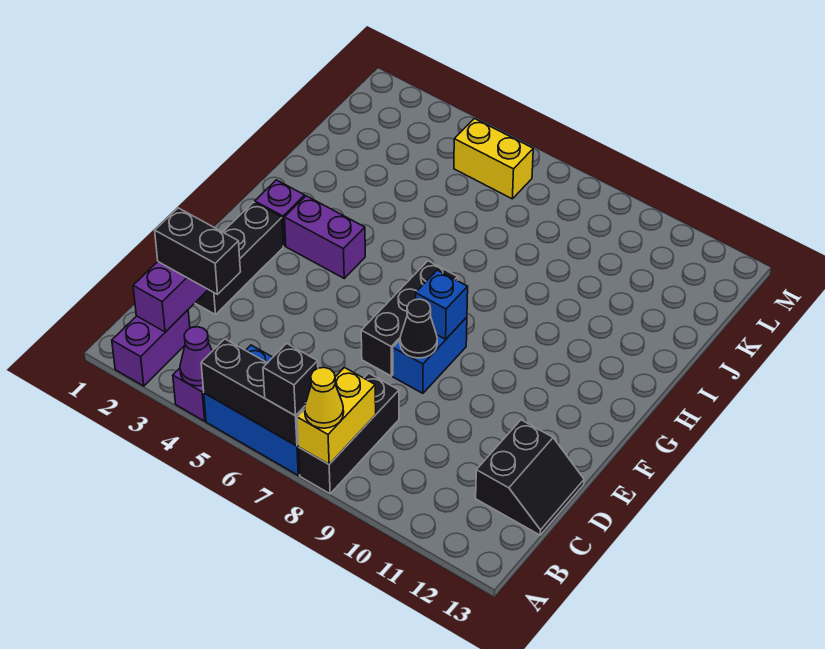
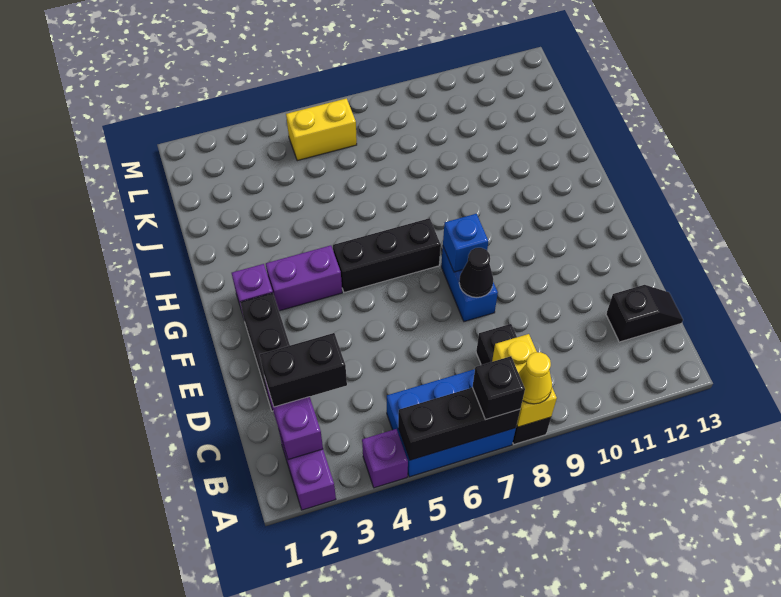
purple 1x1 cone [180,327,212,386] -> none
black 2x2 slope [476,420,584,535] -> black 1x2 slope [606,285,683,342]
black 1x3 brick [361,261,458,376] -> black 1x3 brick turned to [333,218,441,293]

